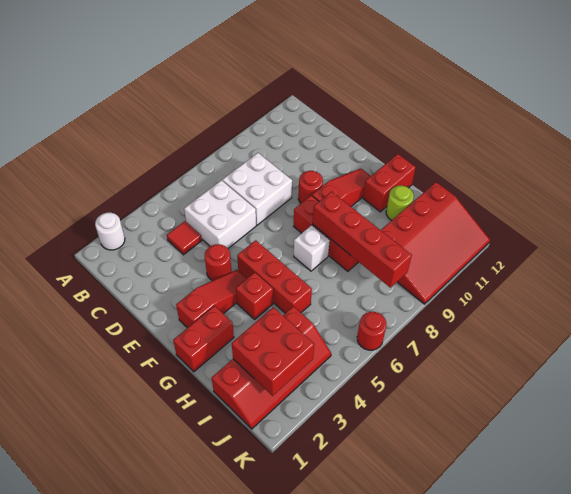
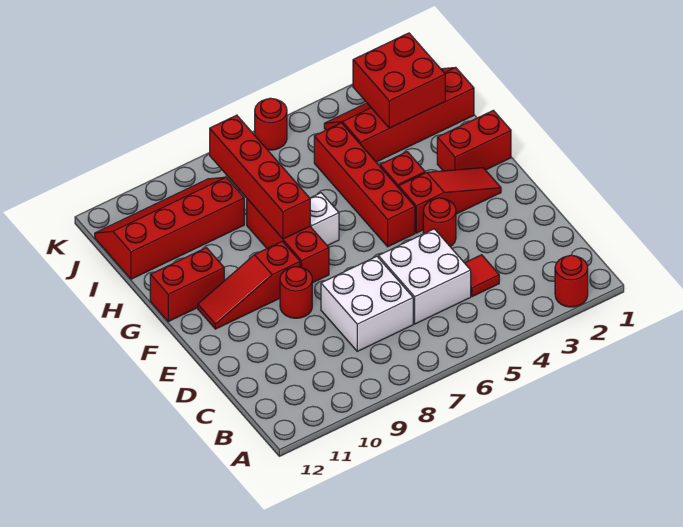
white 1x1 round brick [95,213,125,250] -> red 1x1 round brick [555,255,588,307]
red 1x3 slope [176,270,247,328] -> red 1x3 slope turned to [399,168,501,233]
red 1x3 brick [237,240,312,313] -> red 1x4 brick [314,123,415,247]
lime 1x1 round brick [386,186,414,220] -> none
red 3x4 slope [381,182,490,304] -> red 2x4 slope [95,177,244,279]

